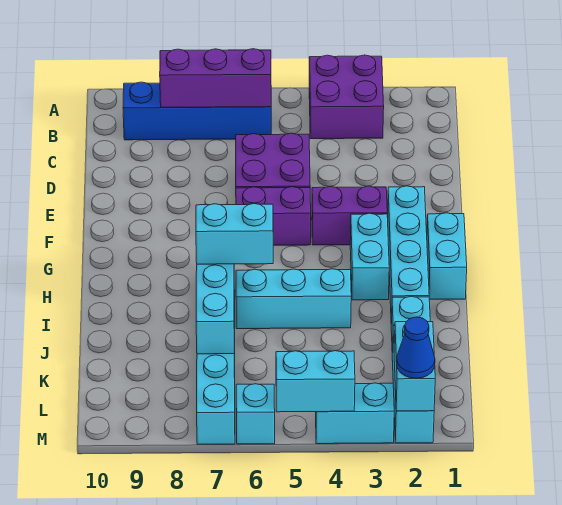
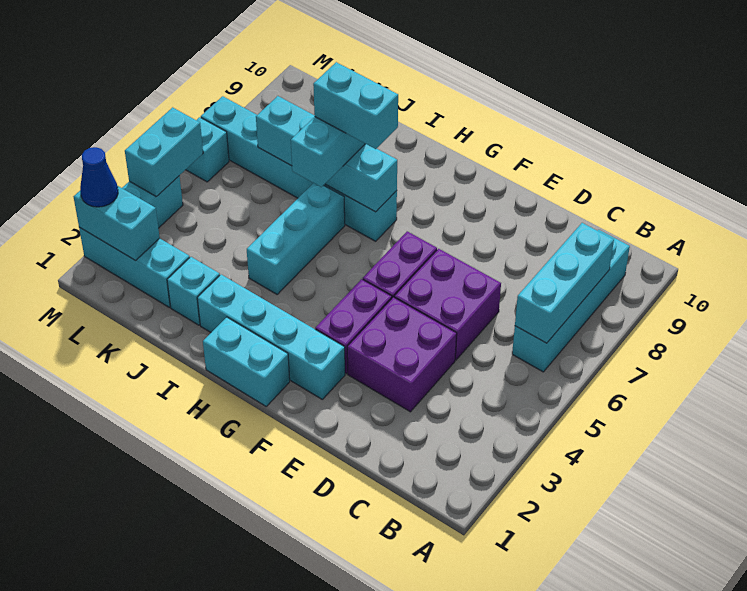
purple 2x2 brick [309,55,384,139] -> purple 2x2 brick moved to [347,297,457,412]
blue 1x4 brick [123,82,271,140] -> cyan 1x4 brick [512,230,630,372]
purple 1x3 brick [160,49,271,107] -> cyan 1x3 brick [515,223,614,343]
cyan 1x2 brick [350,213,389,300] -> cyan 1x2 brick moved to [313,62,398,149]

